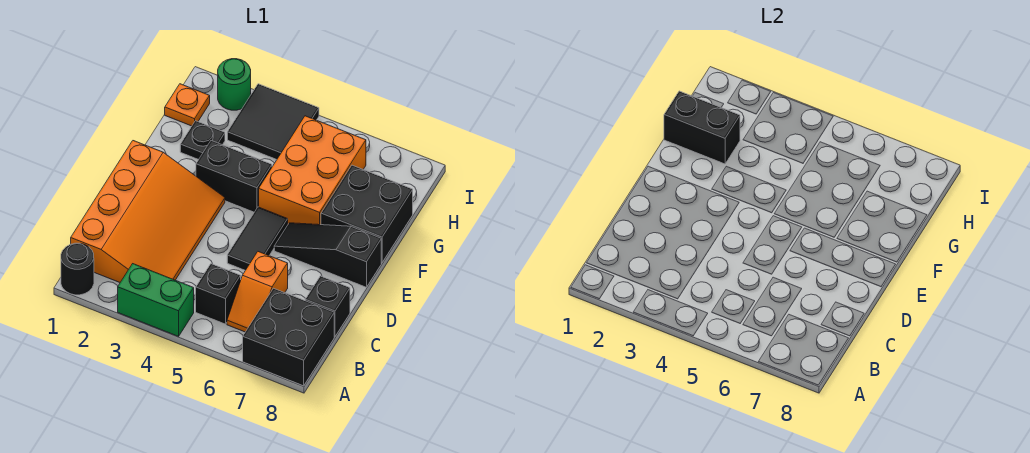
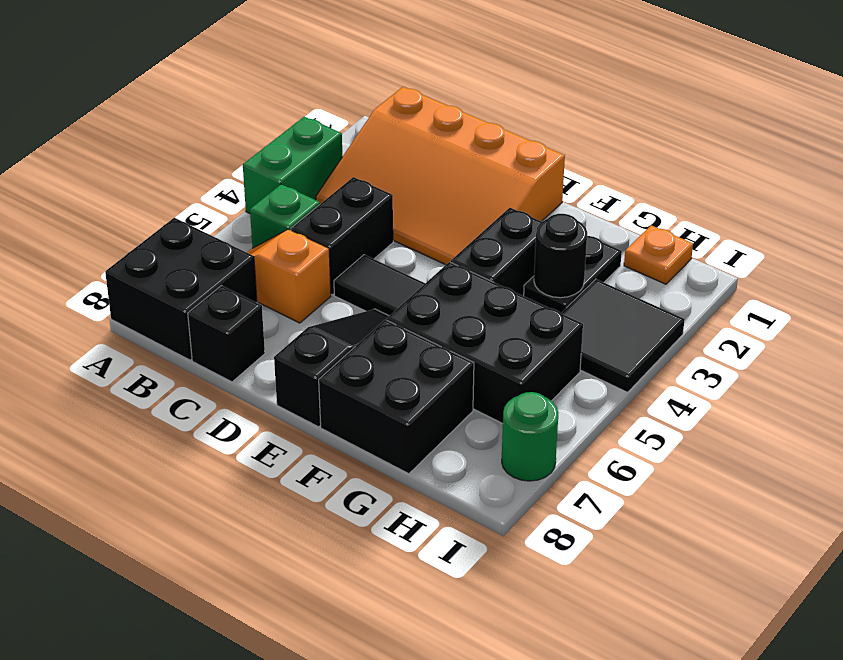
black 1x1 round brick [61,243,94,295] -> black 1x1 round brick moved to [534,214,587,298]
black 1x1 brick [196,264,241,324] -> green 1x1 brick [250,184,320,248]
orange 2x3 brick [259,116,366,225] -> black 2x3 brick [387,262,583,424]
black 1x2 brick [664,91,740,164] -> black 1x2 brick moved to [291,177,393,295]
black 1x1 plate [180,121,225,160] -> black 1x2 plate [524,236,622,313]
green 1x1 round brick [218,59,251,110] -> green 1x1 round brick moved to [502,392,558,481]

